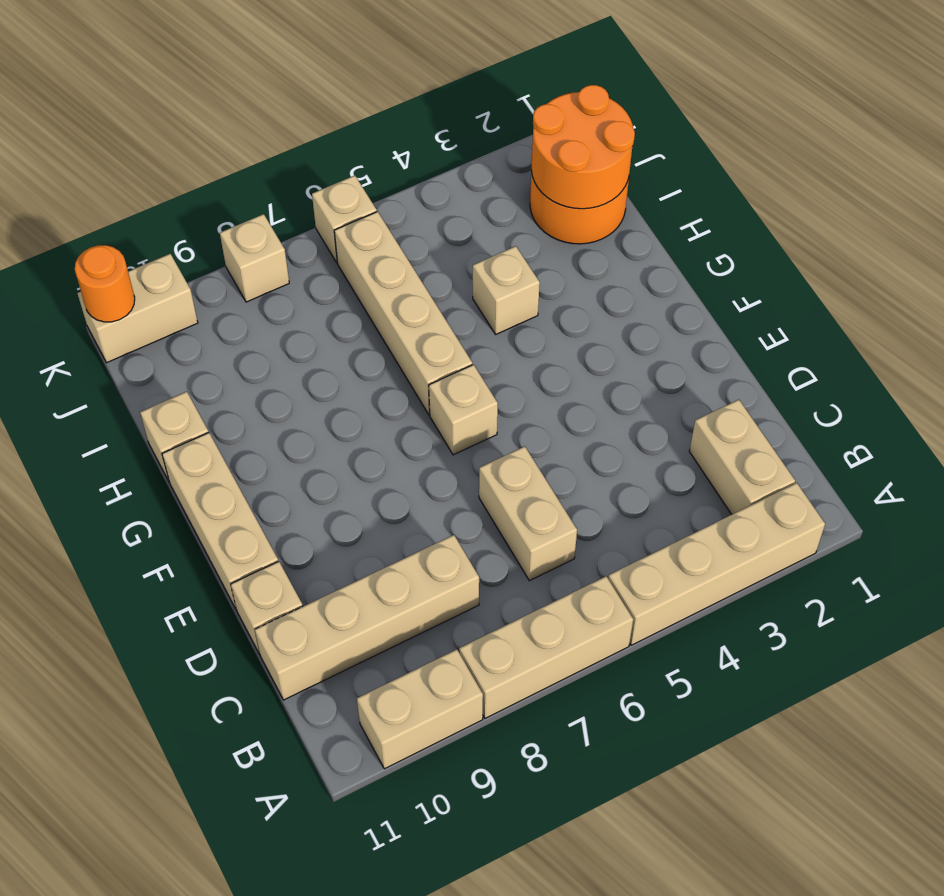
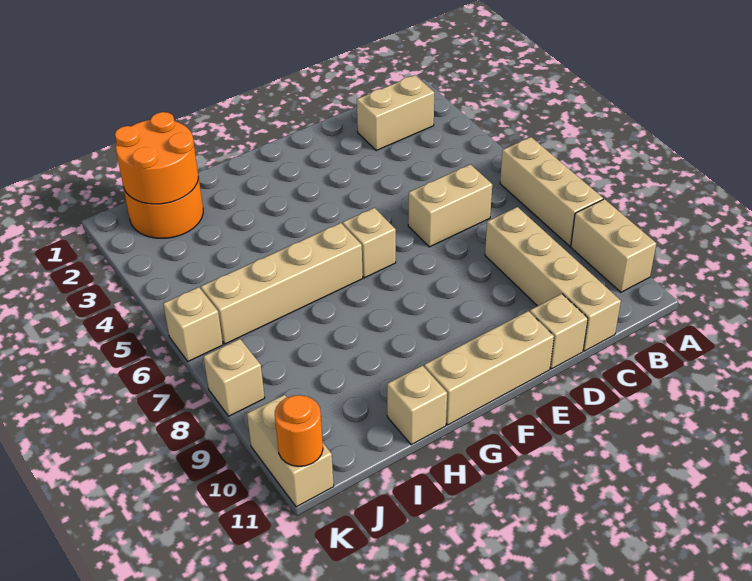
tan 1x4 brick [608,483,825,645] -> none
tan 1x1 brick [473,246,540,334] -> none

